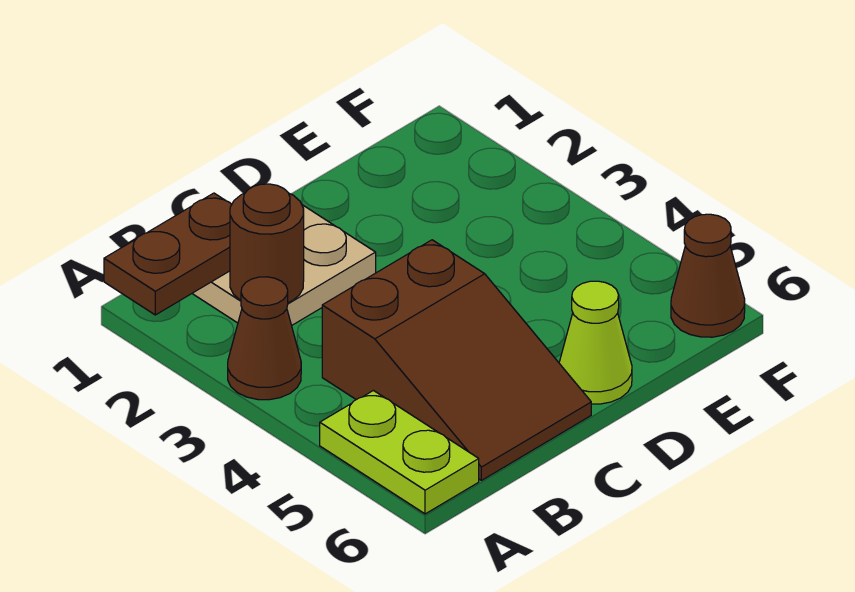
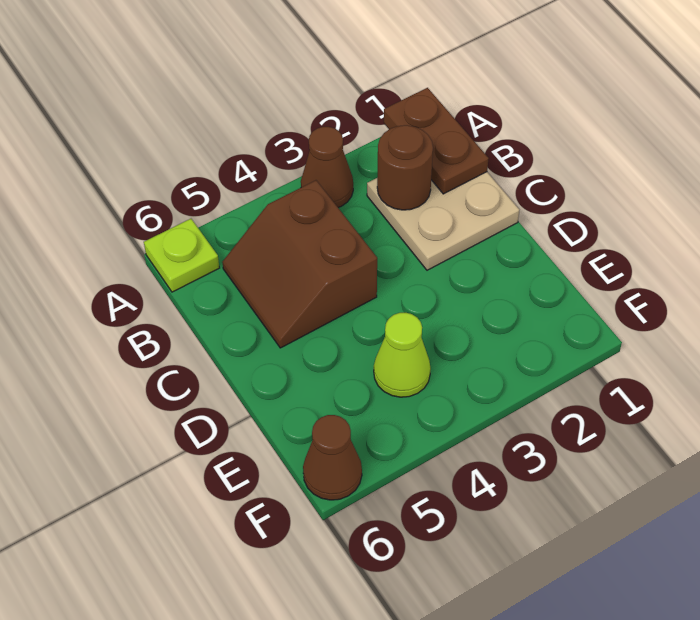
lime 1x2 plate [320,391,479,514] -> lime 1x1 plate [144,219,219,292]
brown 2x3 slope [322,240,591,480] -> brown 2x2 slope [222,180,377,348]
lime 1x1 cone [559,281,632,404] -> lime 1x1 cone moved to [374,313,431,397]

